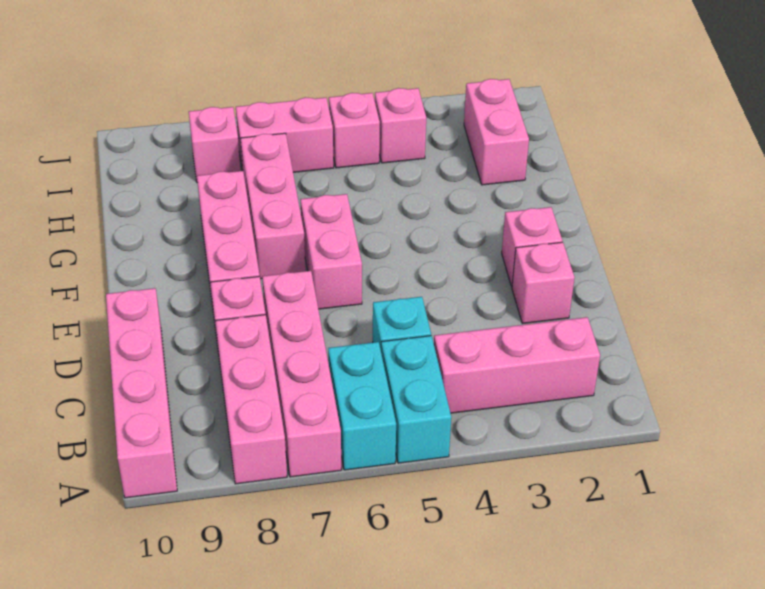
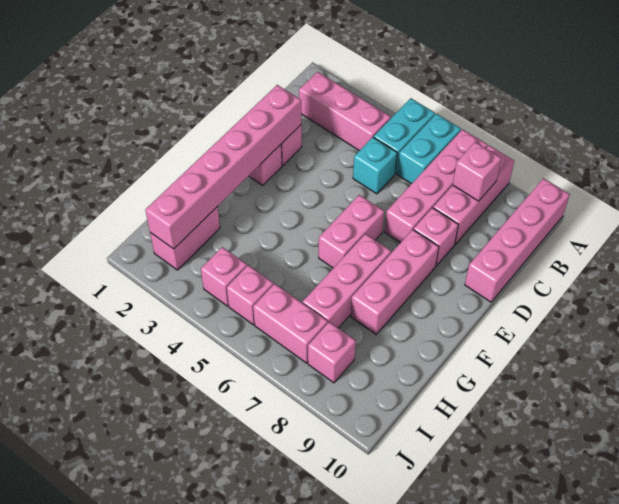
none -> pink 1x1 brick [453,142,501,201]
none -> pink 1x6 brick [145,85,302,249]

